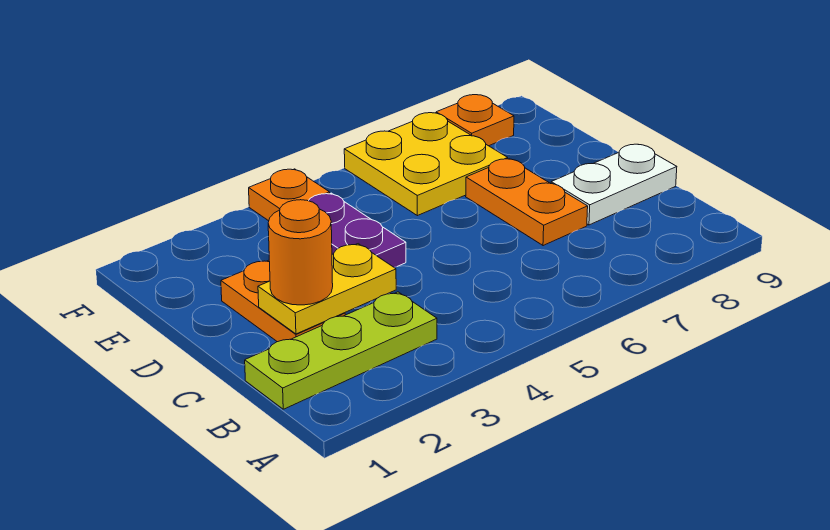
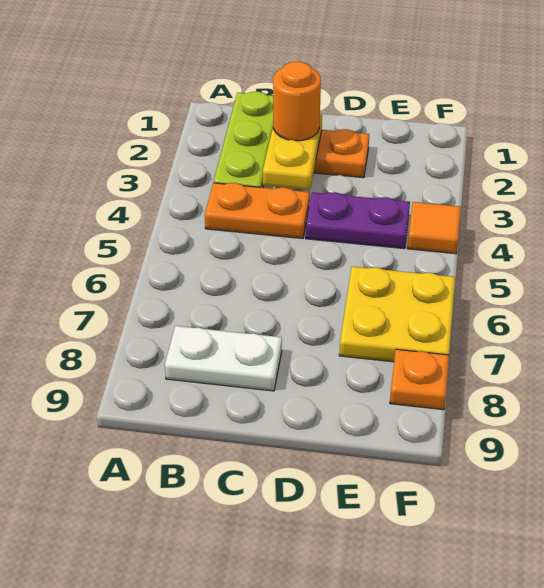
orange 1x2 plate [466,159,588,246] -> orange 1x2 plate moved to [205,183,310,239]
white 1x2 plate [551,144,677,225] -> white 1x2 plate turned to [165,326,282,391]
orange 1x1 plate [249,169,330,221] -> orange 1x1 tile [408,202,461,254]

